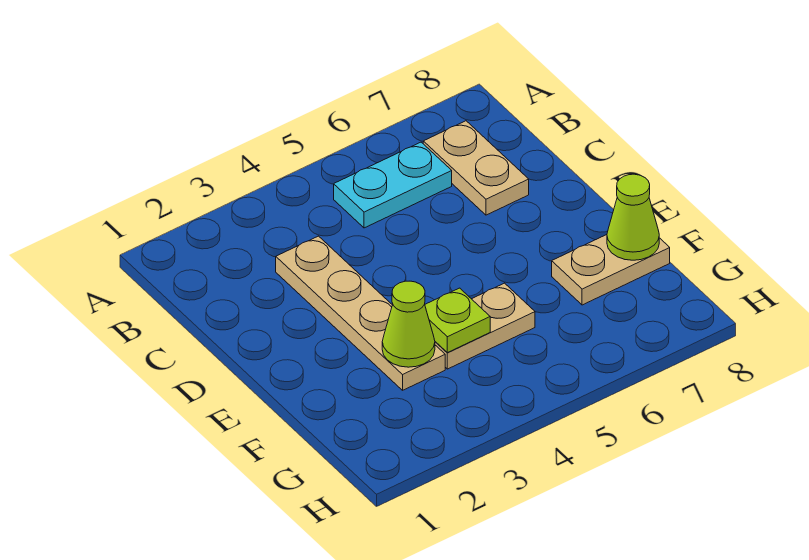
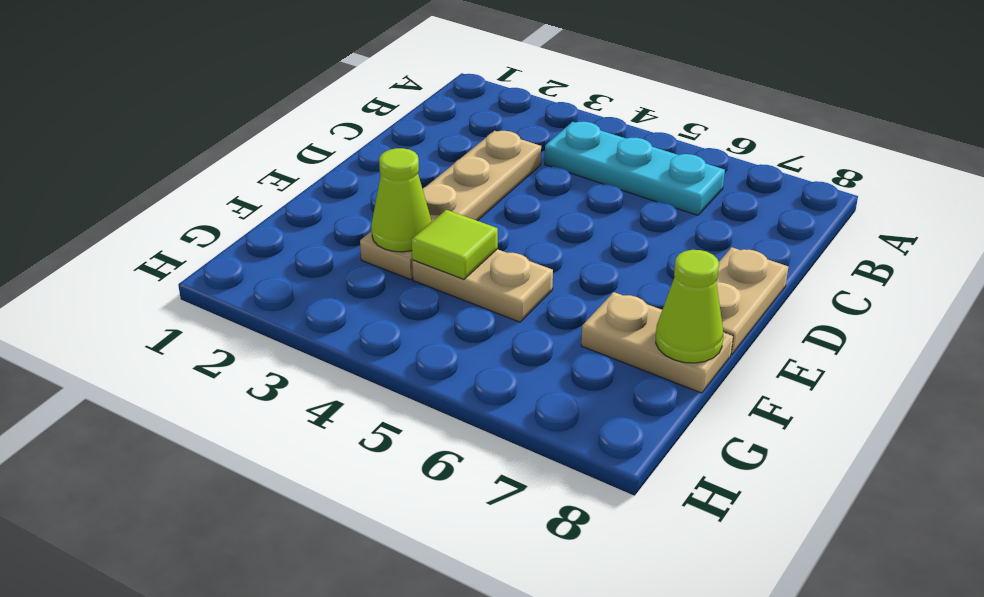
cyan 1x2 plate [334,142,452,228] -> cyan 1x3 plate [545,122,725,215]
tan 1x2 plate [423,121,529,215] -> tan 1x2 plate moved to [716,247,788,355]
lime 1x1 plate [425,288,490,353] -> lime 1x1 tile [411,210,498,279]

